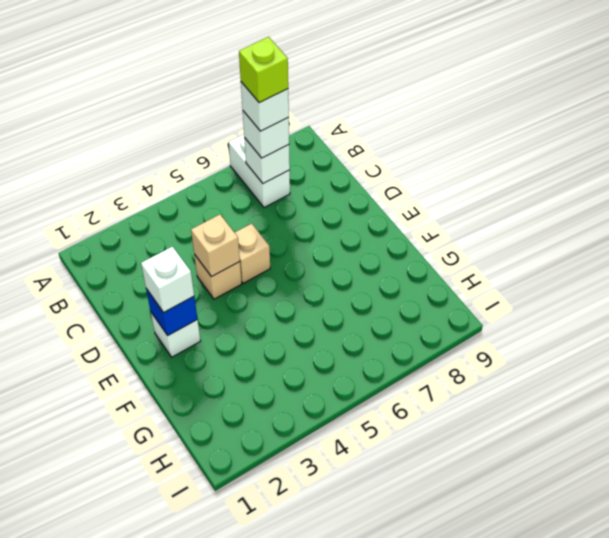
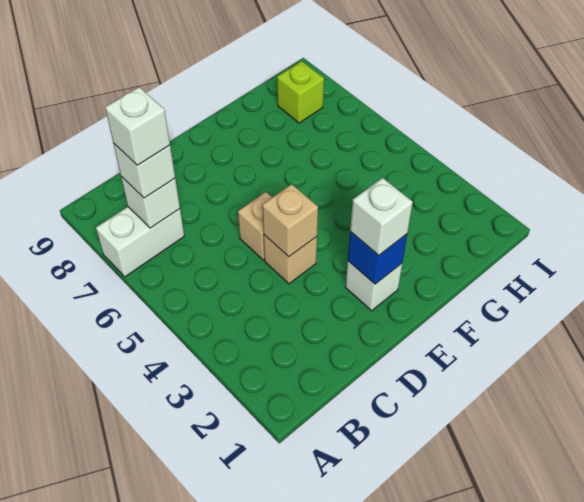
lime 1x1 brick [239,37,288,103] -> lime 1x1 brick moved to [277,61,324,123]

